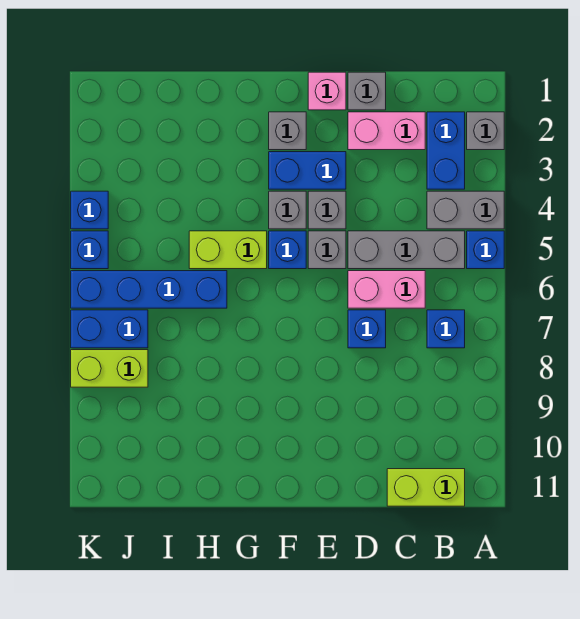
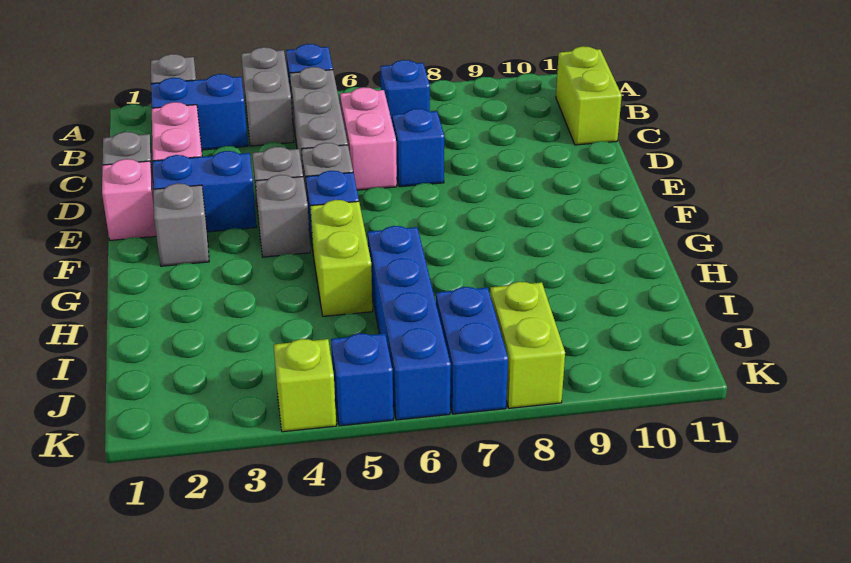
blue 1x2 brick [269,152,346,189] -> blue 1x2 brick turned to [153,151,257,232]
blue 1x1 brick [71,191,108,229] -> lime 1x1 brick [274,339,336,432]

